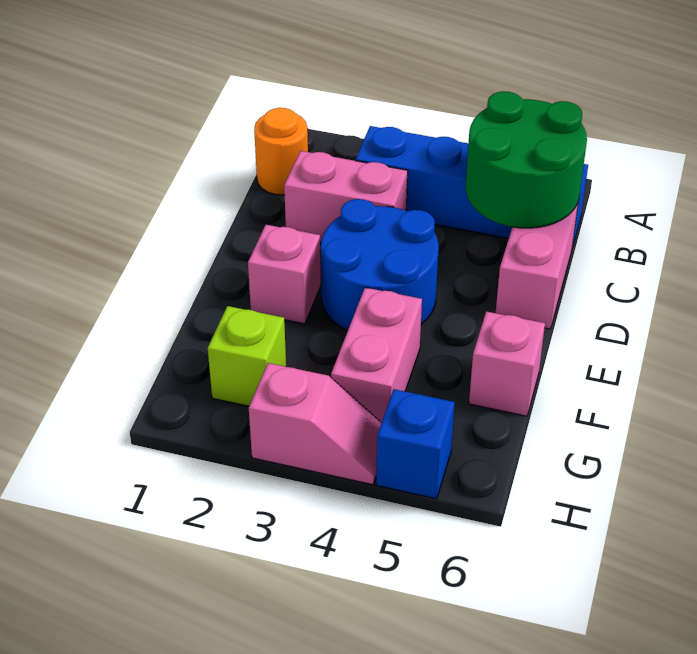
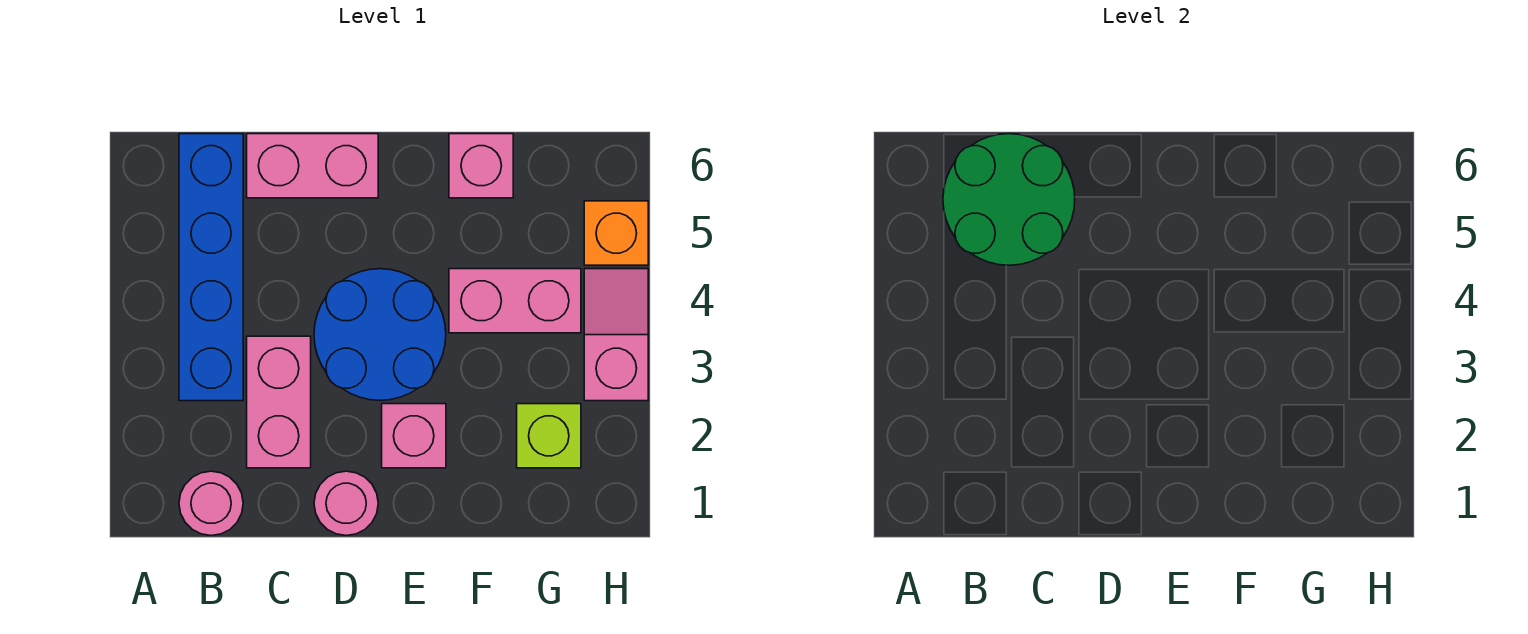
orange 1x1 round brick [254,108,308,195] -> pink 1x1 round brick [179,471,243,536]
none -> pink 1x1 round brick [314,471,378,536]
blue 1x1 brick [376,389,455,499] -> orange 1x1 brick [584,201,648,265]

